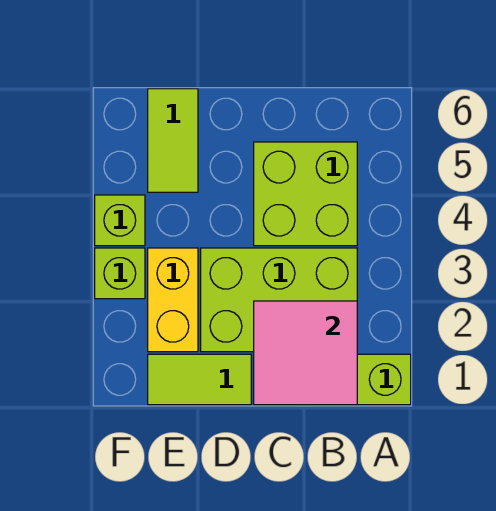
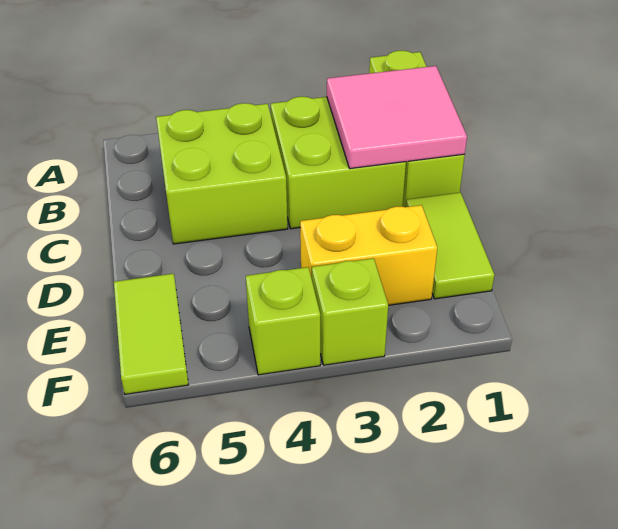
lime 2x3 brick [201,248,357,352] -> lime 2x2 brick [271,97,406,229]
lime 1x2 tile [148,89,198,192] -> lime 1x2 tile turned to [114,274,188,394]

